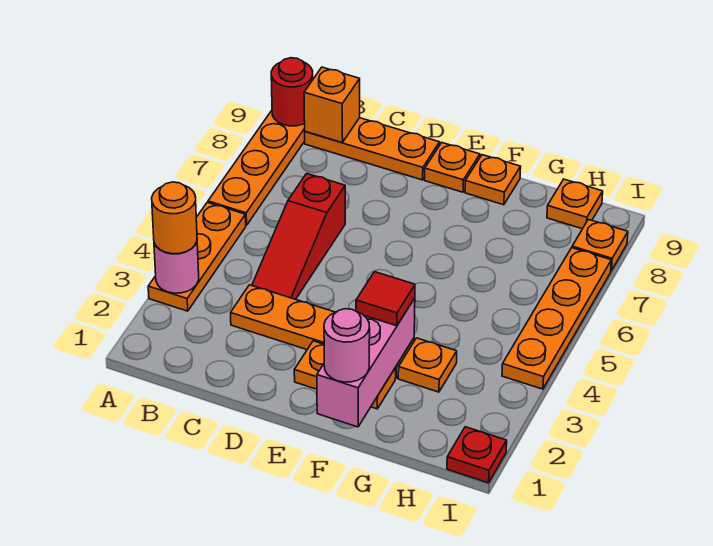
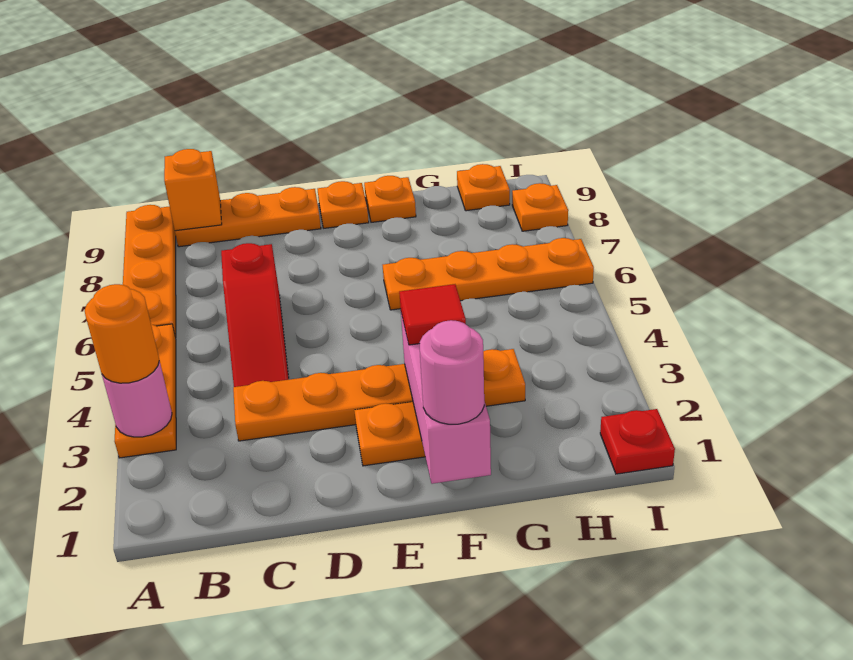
red 1x1 round brick [271,58,313,126] -> none
orange 1x4 plate [502,248,611,389] -> orange 1x4 plate turned to [383,238,594,310]

